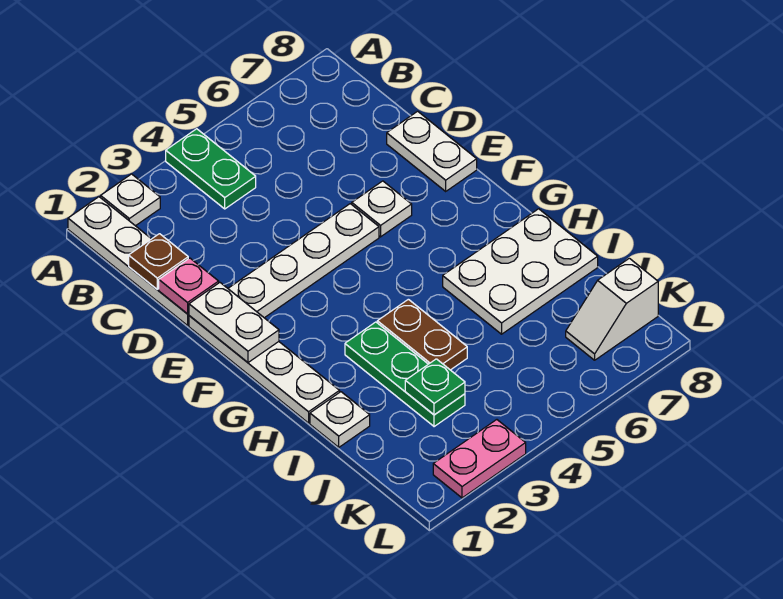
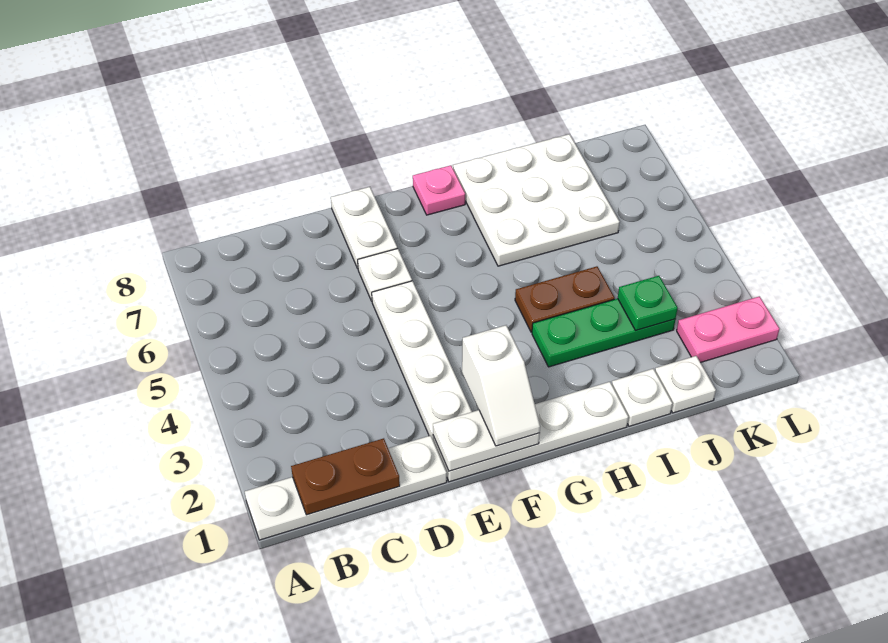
white 1x1 plate [101,174,160,226] -> white 1x1 plate moved to [655,356,716,413]
green 1x2 plate [166,129,256,209] -> none
brown 1x1 plate [129,234,188,289] -> brown 1x2 plate [291,438,400,515]
pink 1x1 plate [159,258,219,314] -> pink 1x1 plate moved to [413,165,465,215]
white 1x2 plate [387,111,477,191] -> white 1x2 plate turned to [331,187,397,268]
white 2x3 plate [443,209,598,334] -> white 3x3 plate [453,134,620,266]
white 1x2 slope [566,258,658,360] -> white 1x2 slope moved to [462,325,540,446]
pink 1x2 plate [433,420,526,498] -> pink 1x2 plate turned to [677,296,779,362]

